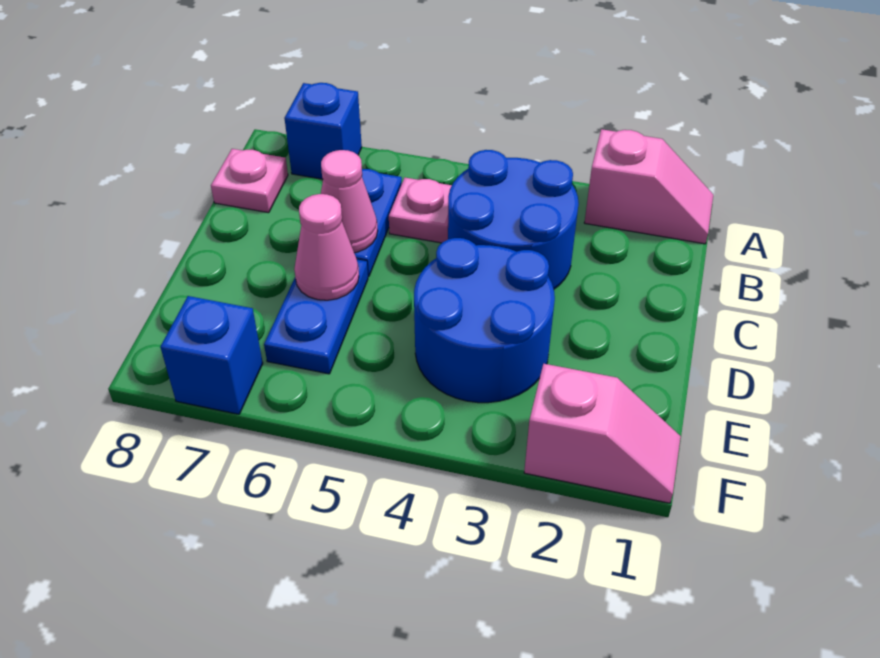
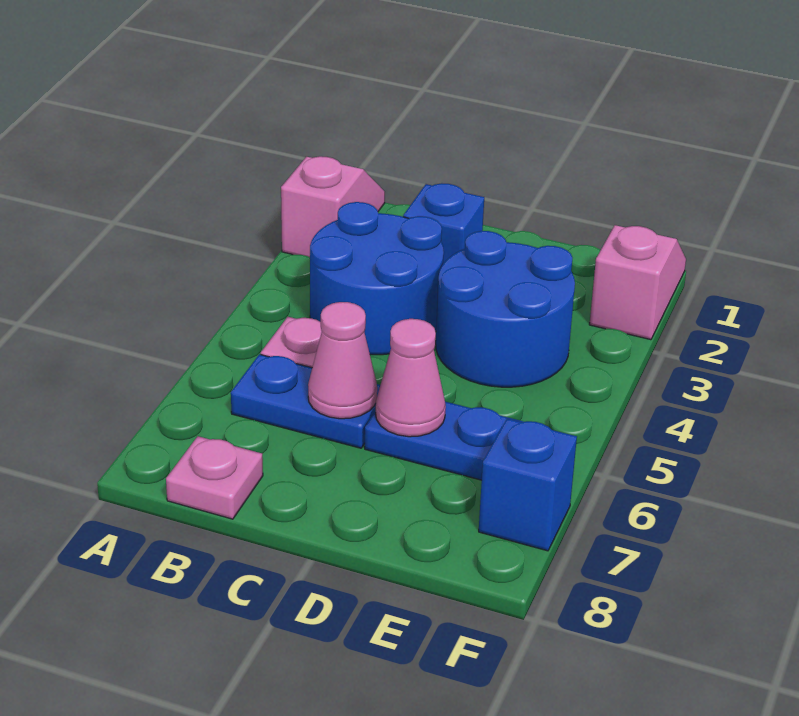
blue 1x1 brick [284,83,362,179] -> blue 1x1 brick moved to [403,183,484,264]

